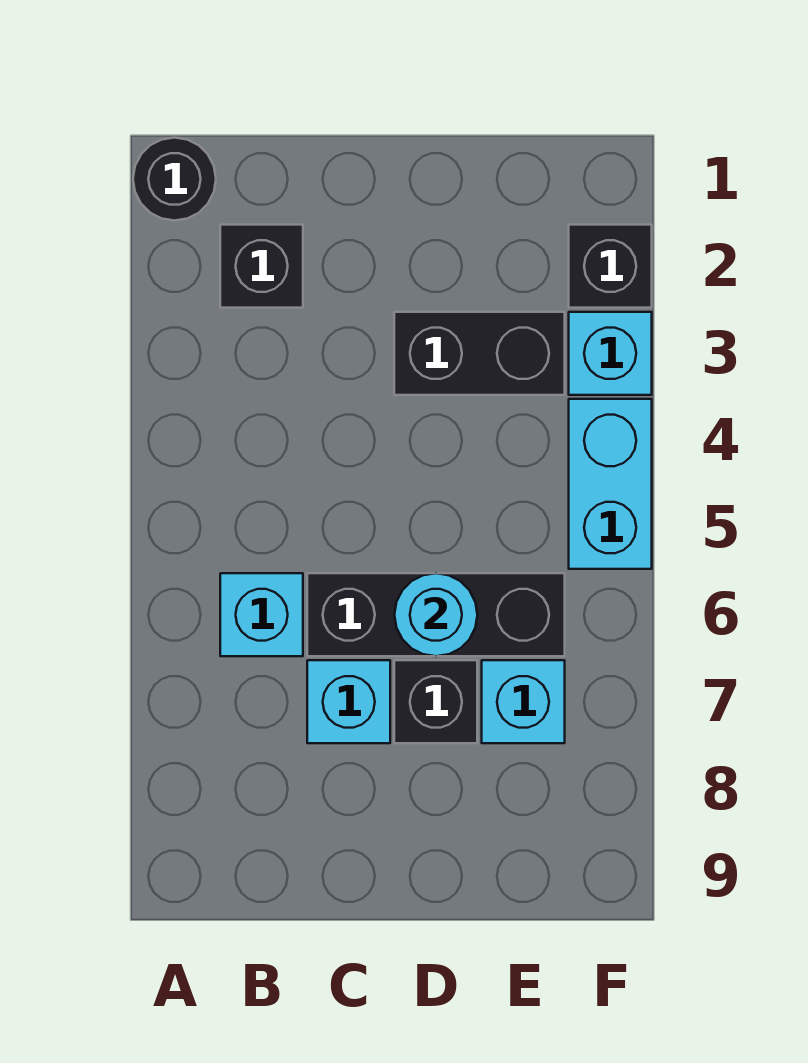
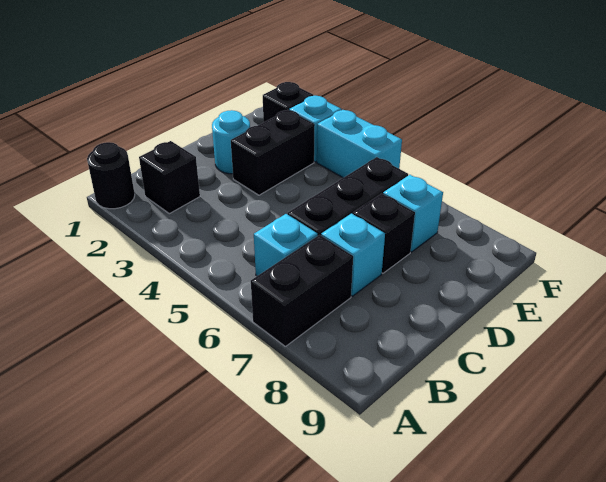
none -> black 1x2 brick [251,235,353,346]
cyan 1x1 round brick [395,573,477,656] -> cyan 1x1 round brick moved to [212,110,250,174]

